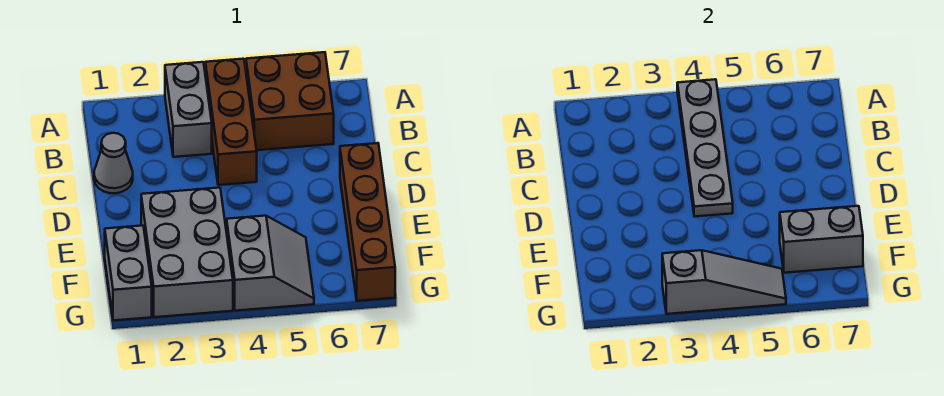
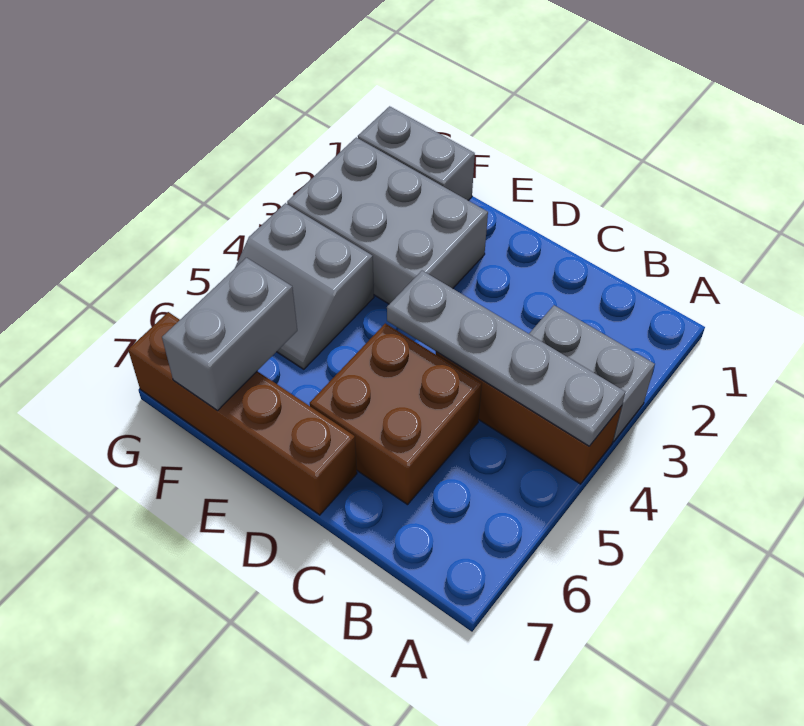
brown 2x2 brick [246,52,334,150] -> brown 2x2 brick moved to [310,323,482,505]
grey 1x1 cone [94,133,133,193] -> none
grey 1x3 slope [662,250,786,314] -> none

